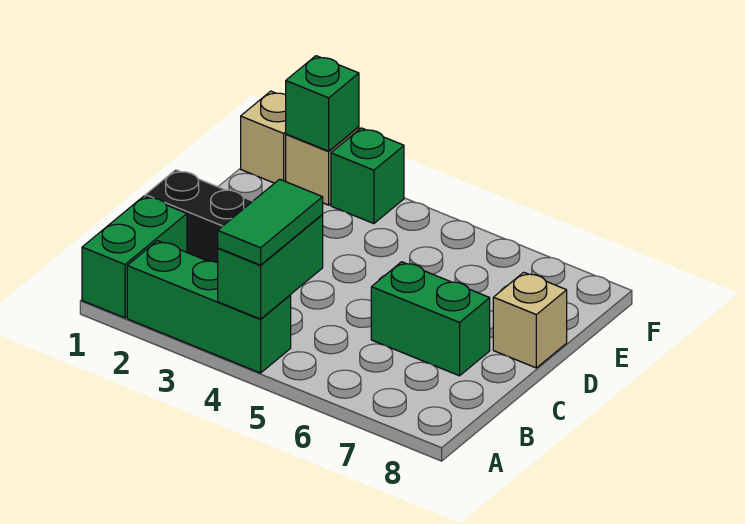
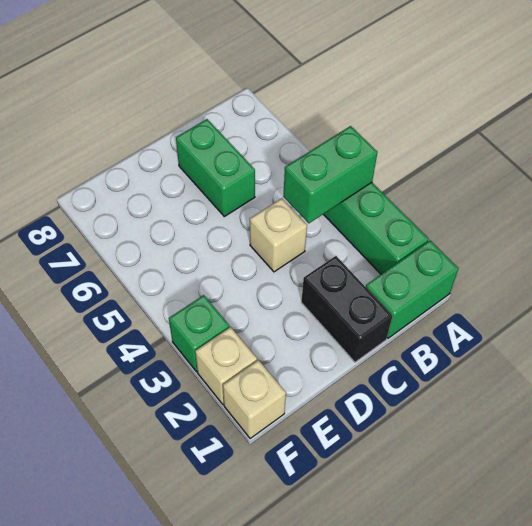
green 1x2 tile [218,179,323,265] -> none
tan 1x1 brick [493,272,567,368] -> tan 1x1 brick moved to [250,198,307,272]
green 1x1 brick [286,56,359,151] -> none

